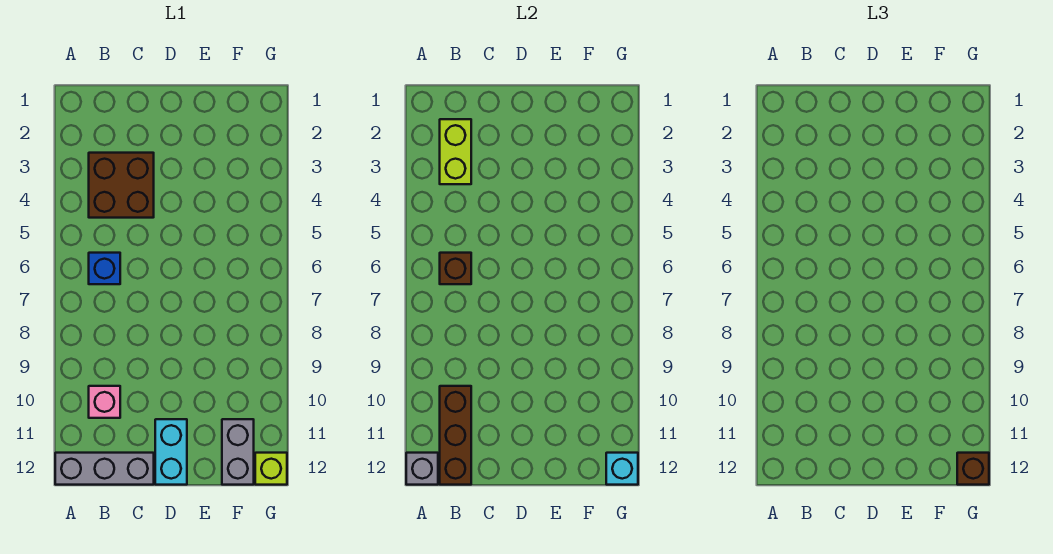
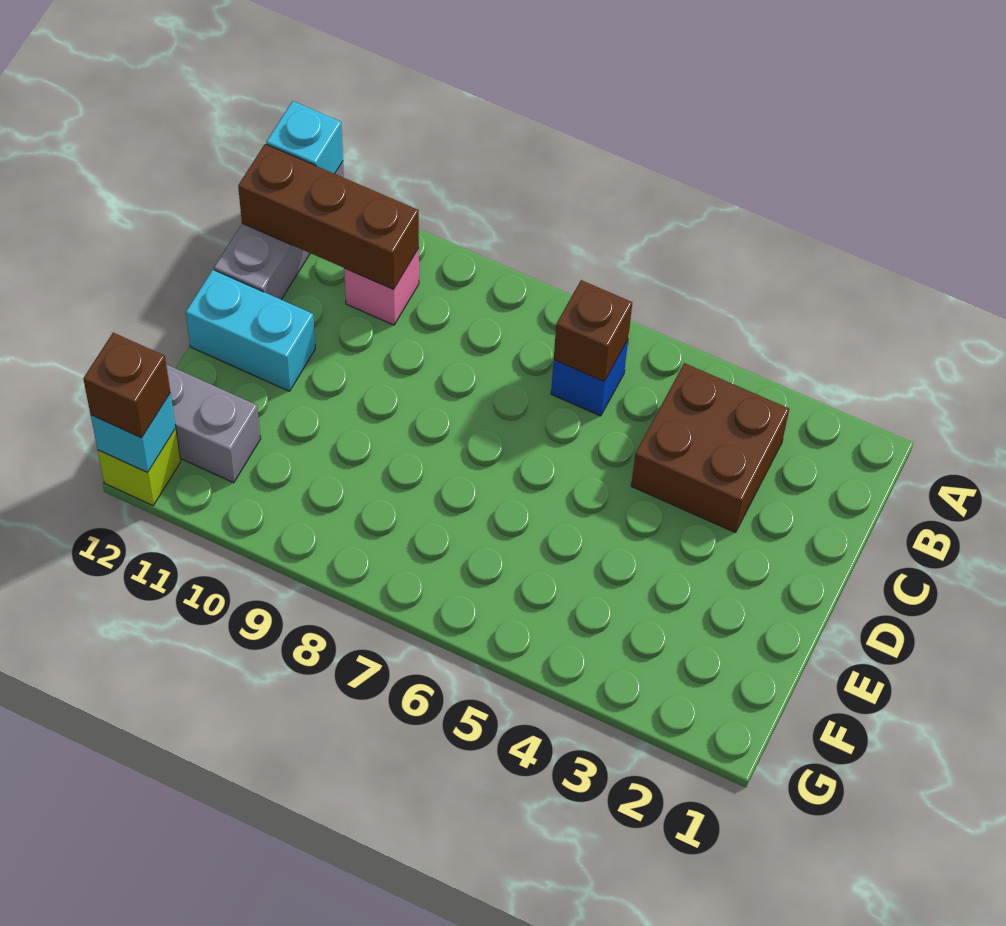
grey 1x1 brick [406,453,438,485] -> cyan 1x1 brick [266,101,343,174]
lime 1x2 brick [440,119,471,184] -> none

